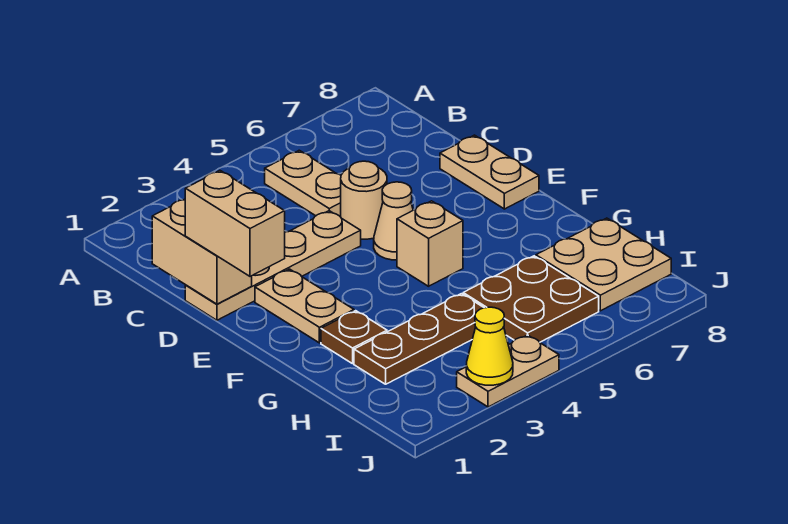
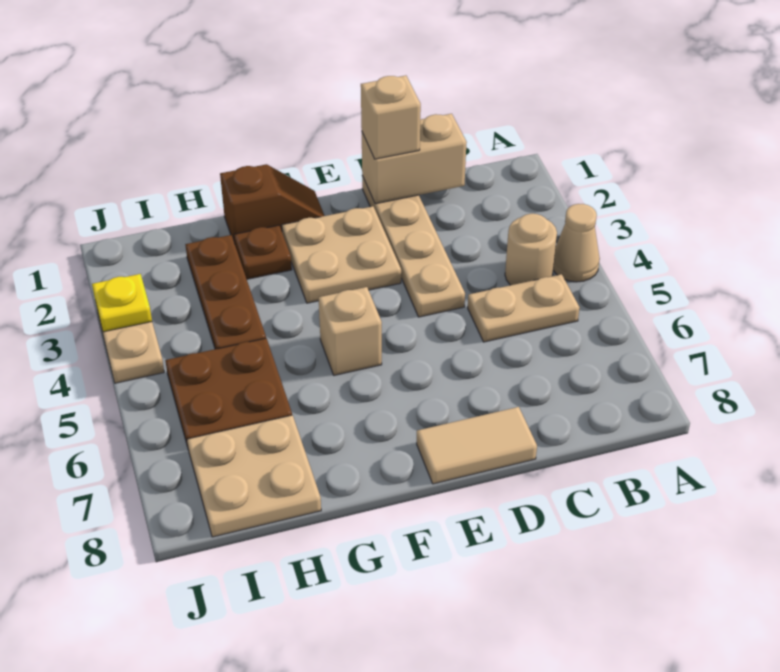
tan 1x2 brick [185,171,285,276] -> tan 1x1 brick [361,76,421,159]
tan 1x1 round brick [341,161,387,239] -> tan 1x1 round brick moved to [505,214,557,285]
tan 1x2 plate [440,135,539,209] -> tan 1x2 tile [417,407,537,484]
tan 1x2 plate [255,269,354,343] -> tan 2x2 plate [282,206,401,303]
tan 1x1 cone [374,182,413,260] -> tan 1x1 cone moved to [553,204,600,282]
none -> brown 1x2 slope [220,164,324,243]
yellow 1x1 cone [466,307,513,385] -> yellow 1x1 plate [92,274,152,332]

